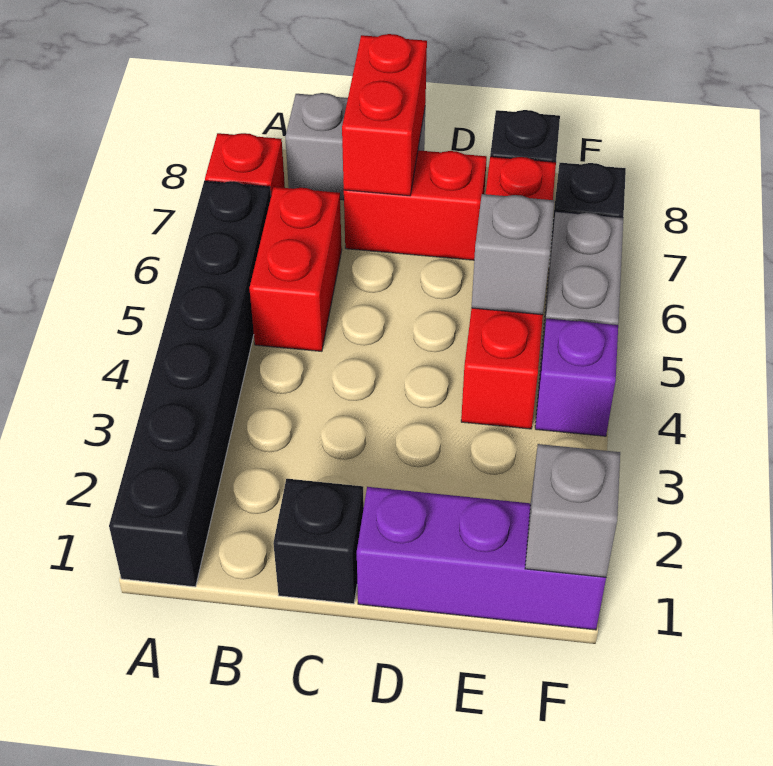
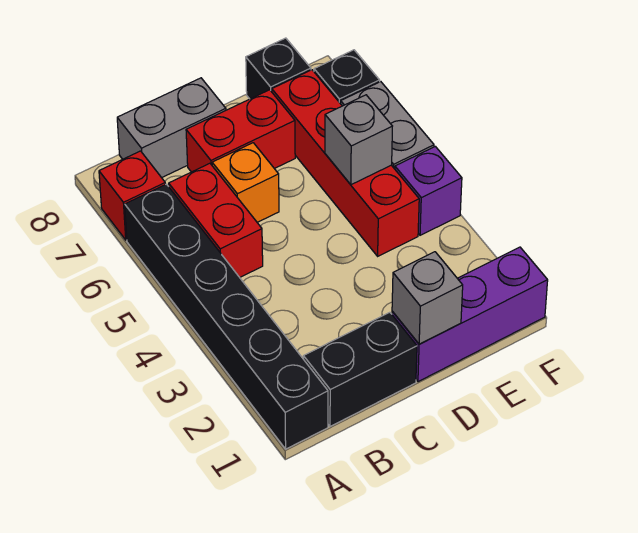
black 1x1 brick [273,479,364,604] -> black 1x2 brick [303,312,417,426]
none -> orange 1x1 brick [212,143,279,222]
red 1x2 brick [342,34,427,196] -> none
grey 1x1 brick [525,444,620,577] -> grey 1x1 brick moved to [392,252,463,344]

